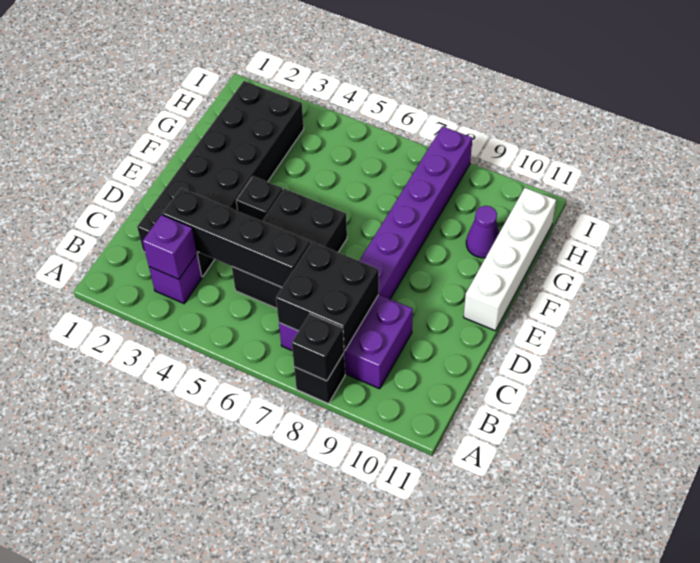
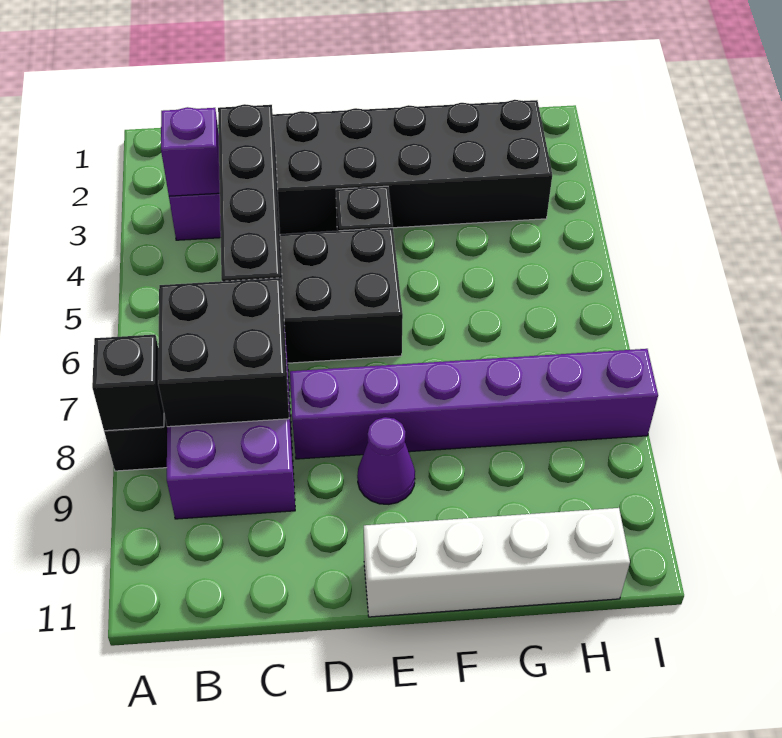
purple 1x1 cone [466,206,499,258] -> purple 1x1 cone moved to [357,417,415,504]

